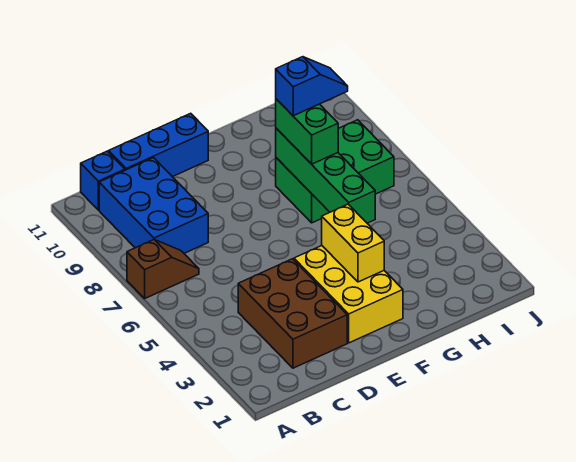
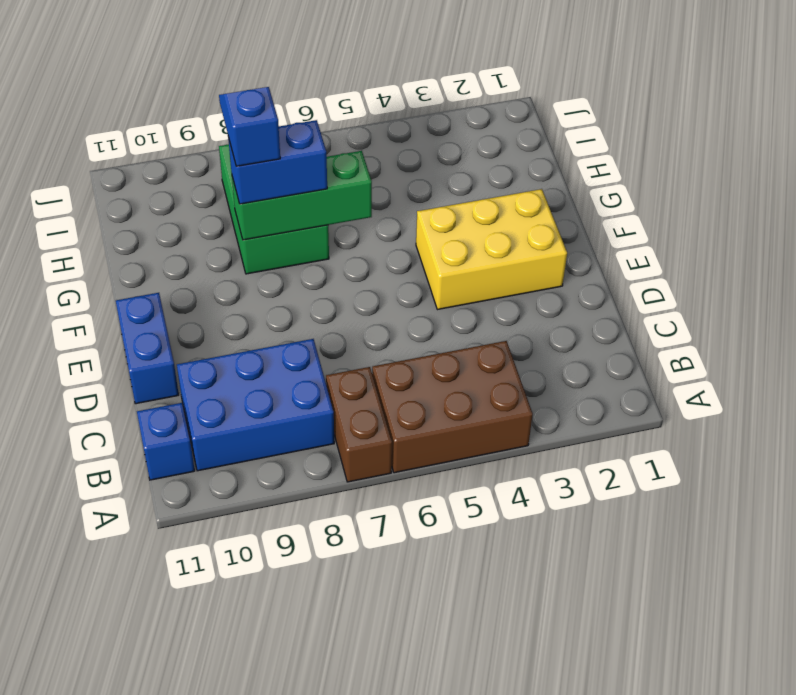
brown 1x2 slope [127,240,199,298] -> brown 1x2 brick [326,367,392,482]
brown 2x3 brick [238,259,347,368] -> brown 2x3 brick moved to [372,341,533,473]
blue 1x3 brick [109,113,208,177] -> blue 1x2 brick [116,293,179,404]
yellow 1x2 brick [322,204,384,282] -> none
green 1x4 brick [276,128,375,223] -> green 1x3 brick [232,151,372,240]
green 1x2 brick [276,99,338,164] -> blue 1x2 brick [228,120,327,204]

